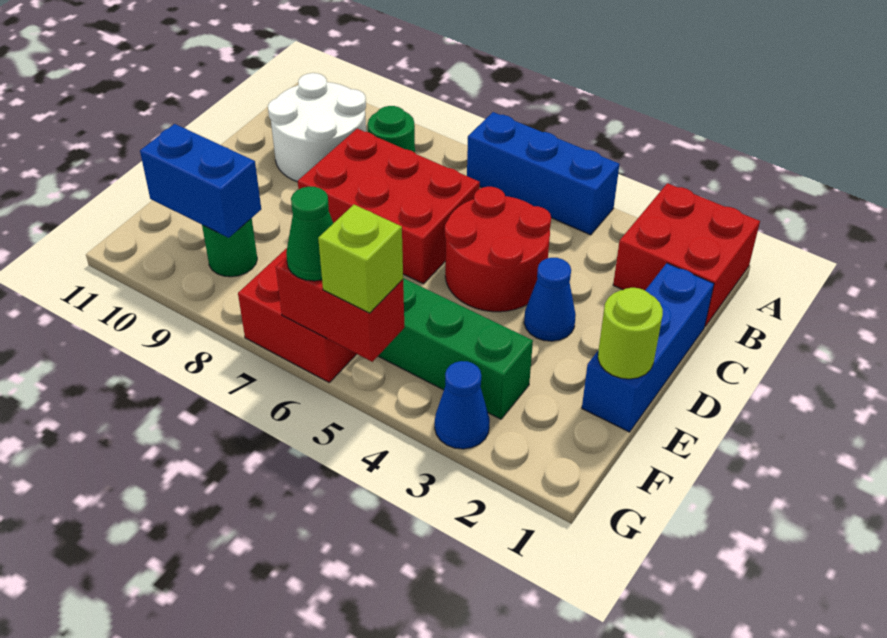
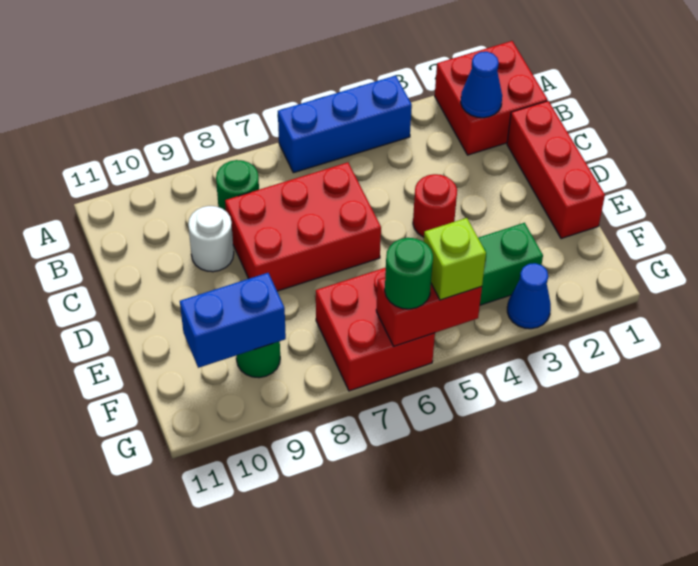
white 2x2 round brick [268,73,366,182] -> white 1x1 round brick [188,206,234,272]
blue 1x3 brick [582,263,714,432] -> red 1x3 brick [507,101,605,239]
red 2x2 round brick [445,187,551,312] -> red 1x1 round brick [413,174,457,237]
blue 1x1 cone [524,258,576,341] -> blue 1x1 cone moved to [461,52,502,118]
lime 1x1 round brick [598,288,663,379] -> none
green 1x1 cone [286,187,333,281] -> green 1x1 round brick [385,238,433,309]

